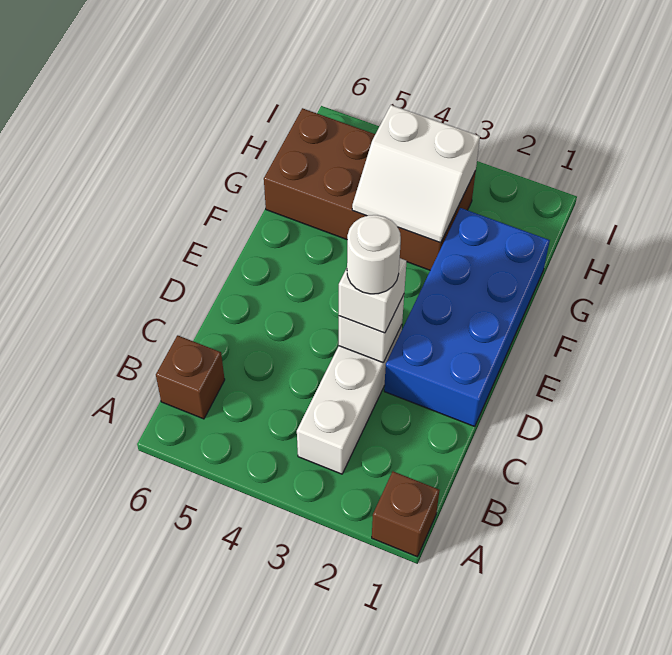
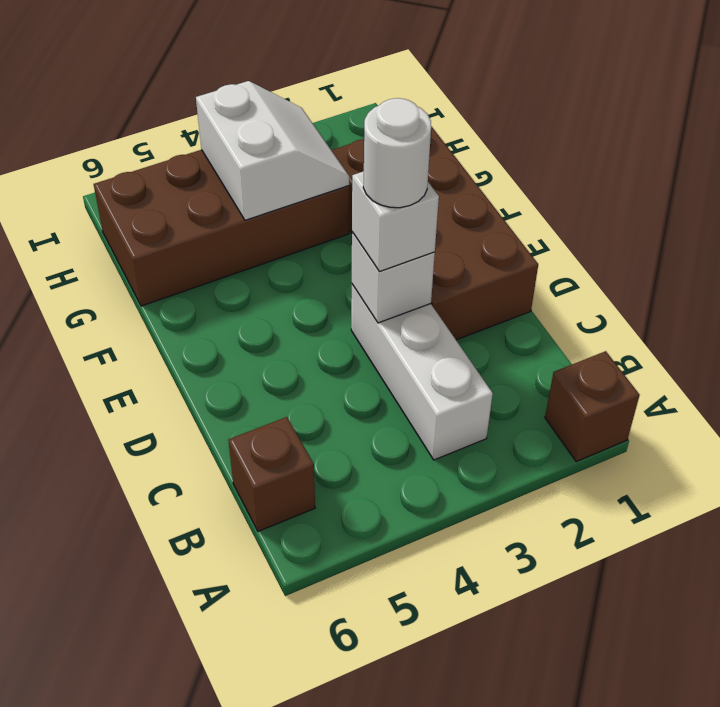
blue 2x4 brick [384,208,550,427] -> brown 2x4 brick [331,126,538,340]
white 2x2 slope [352,105,480,243] -> white 2x2 slope turned to [196,81,349,220]

